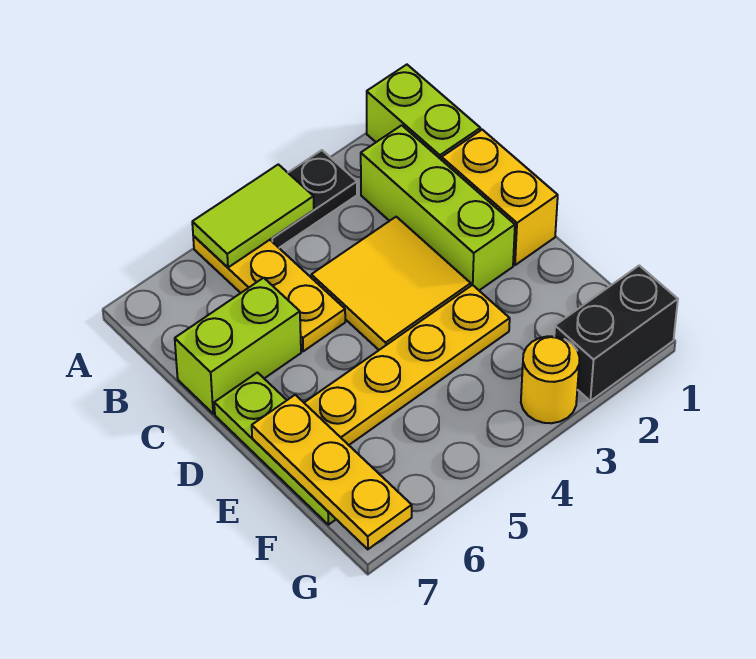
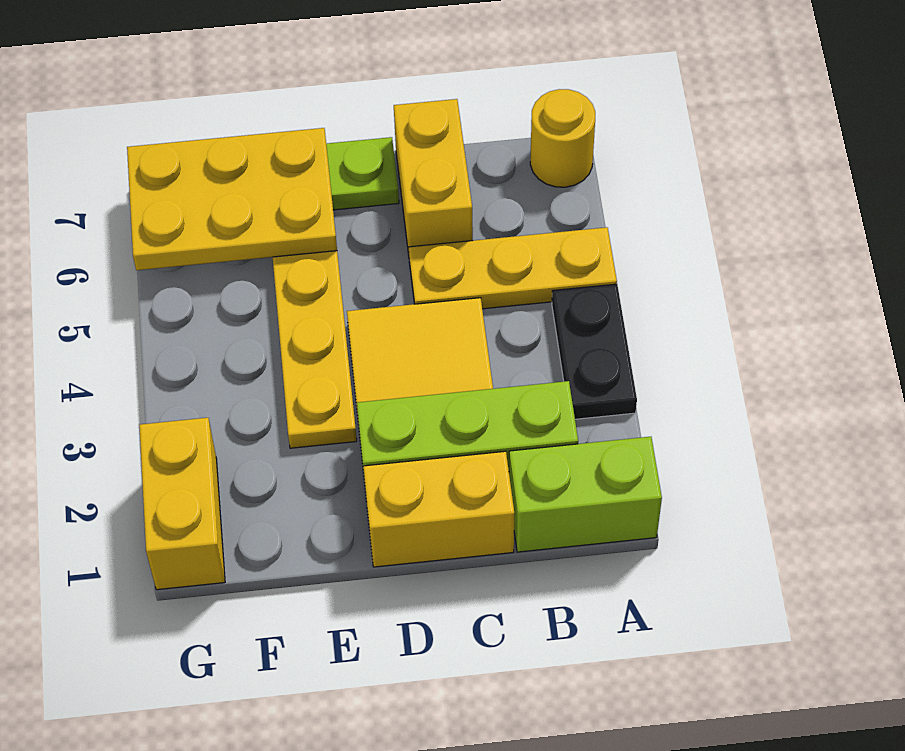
lime 1x2 tile [192,164,314,268] -> none
lime 1x2 brick [175,278,301,414] -> yellow 1x2 brick [394,99,473,255]
yellow 1x3 plate [252,395,412,549] -> yellow 2x3 plate [127,128,337,270]
black 1x2 brick [554,266,678,401] -> yellow 1x2 brick [139,418,225,590]
yellow 1x1 round brick [521,336,579,423] -> yellow 1x1 round brick moved to [530,89,595,187]

